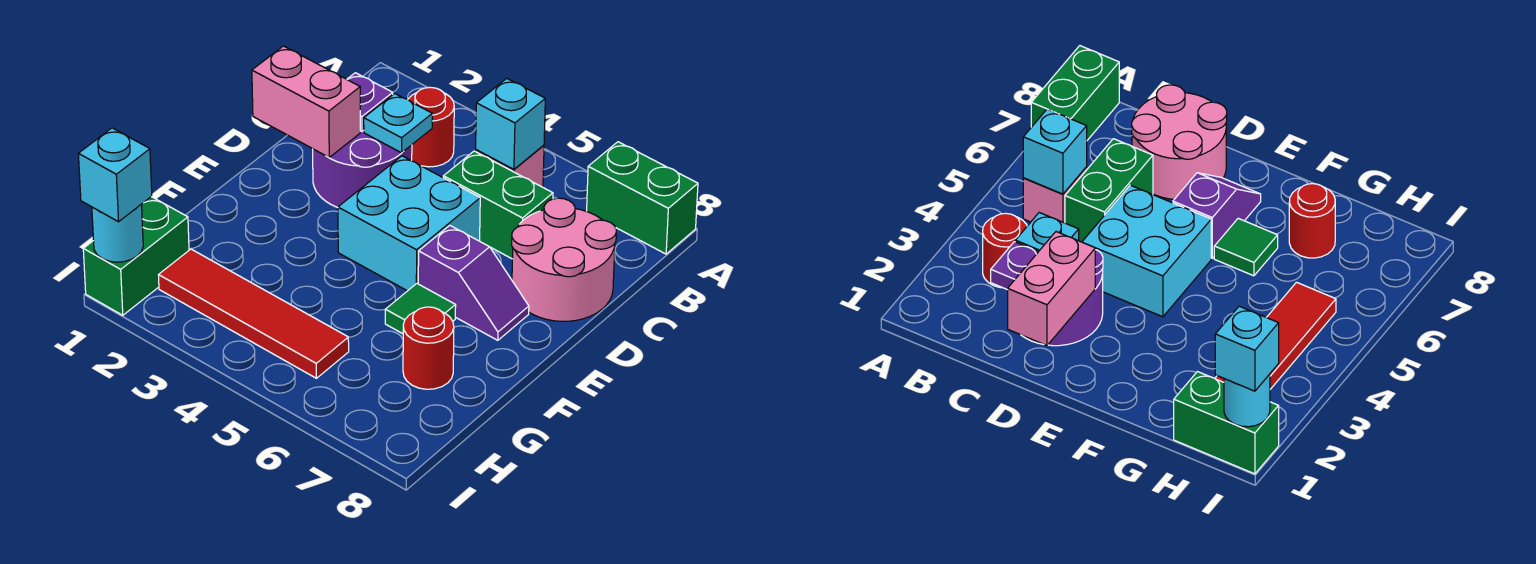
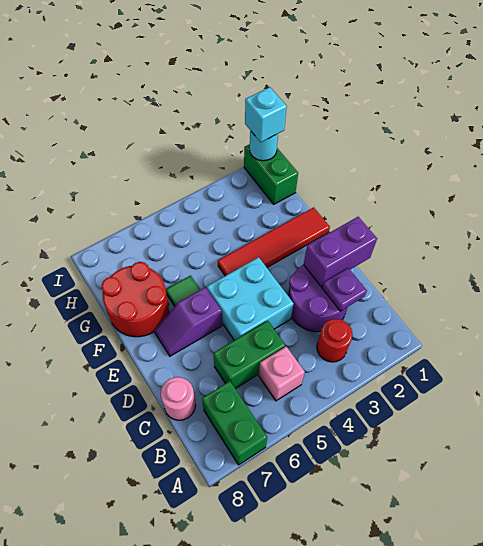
green 1x2 brick [587,142,698,254] -> green 1x2 brick turned to [202,381,267,465]
cyan 1x1 brick [476,79,545,170] -> none
cyan 1x1 plate [364,93,432,153] -> none
pink 2x2 round brick [512,198,616,321] -> pink 1x1 round brick [161,377,196,420]
pink 1x2 brick [252,46,360,157] -> purple 1x2 brick [304,217,377,287]
red 1x1 round brick [403,307,454,389] -> red 2x2 round brick [102,262,169,337]
red 1x4 tile [159,249,349,378] -> red 1x4 tile moved to [218,207,330,276]

